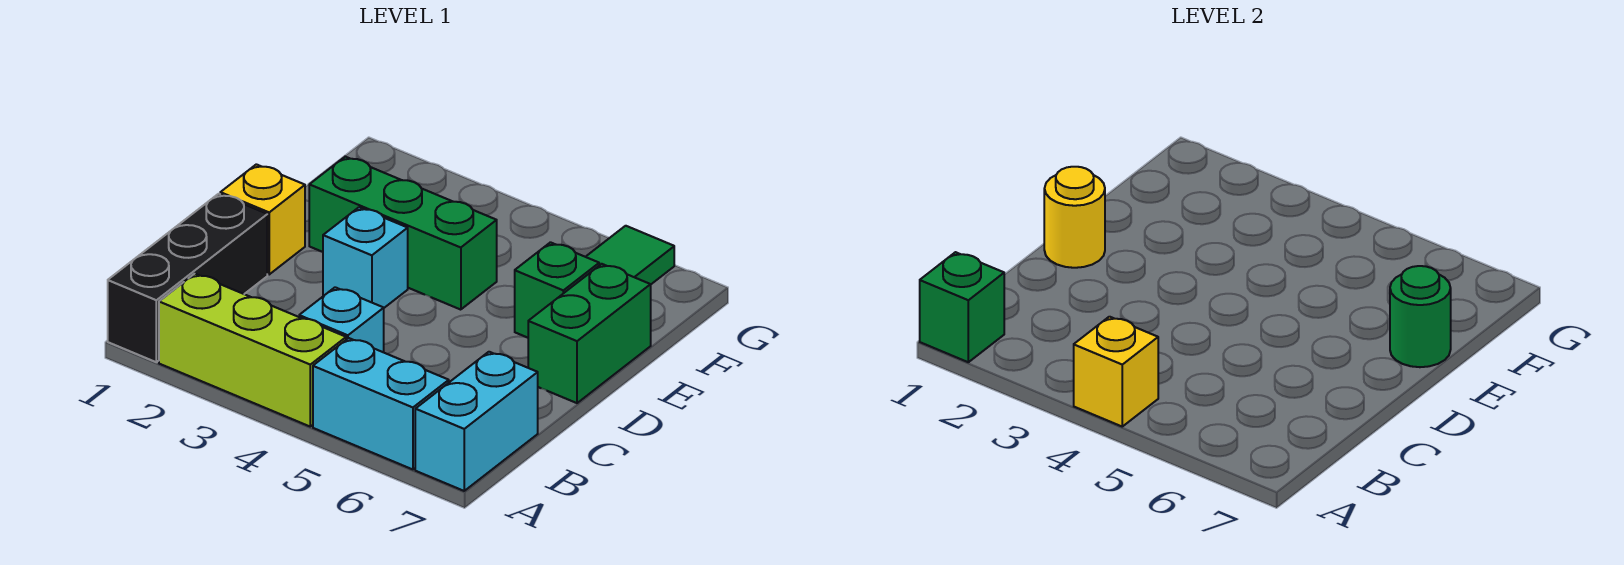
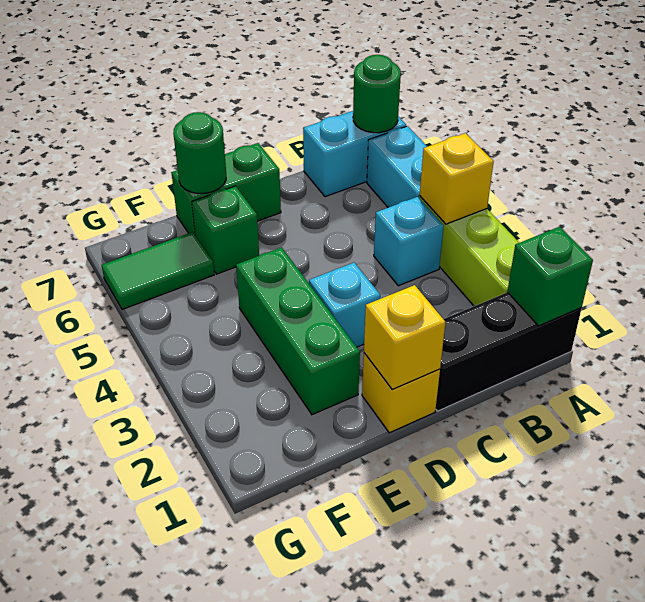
none -> green 1x1 round brick [353,55,401,133]
yellow 1x1 round brick [1044,167,1105,268] -> yellow 1x1 brick [364,285,445,389]

